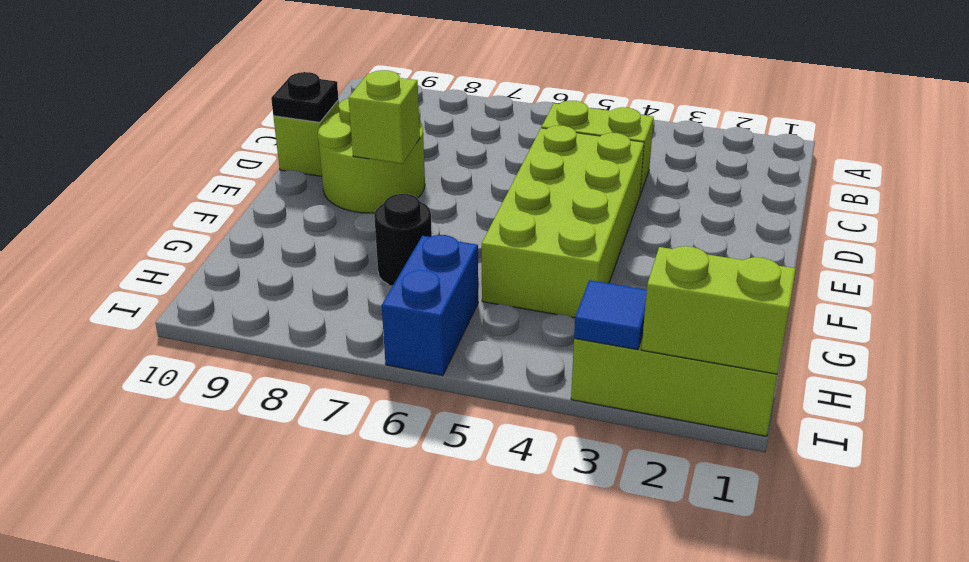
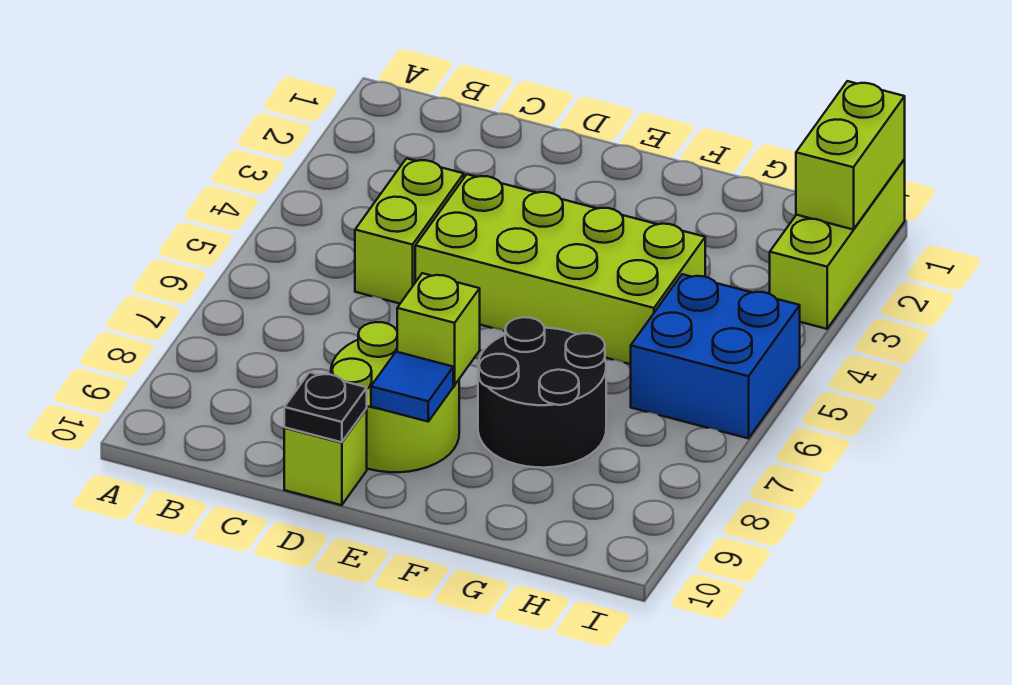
black 1x1 round brick [374,194,432,285] -> black 2x2 round brick [478,317,606,468]
blue 1x2 brick [382,235,478,376] -> blue 2x2 brick [631,274,800,438]
blue 1x1 tile [574,280,647,350] -> blue 1x1 tile moved to [371,352,453,422]

